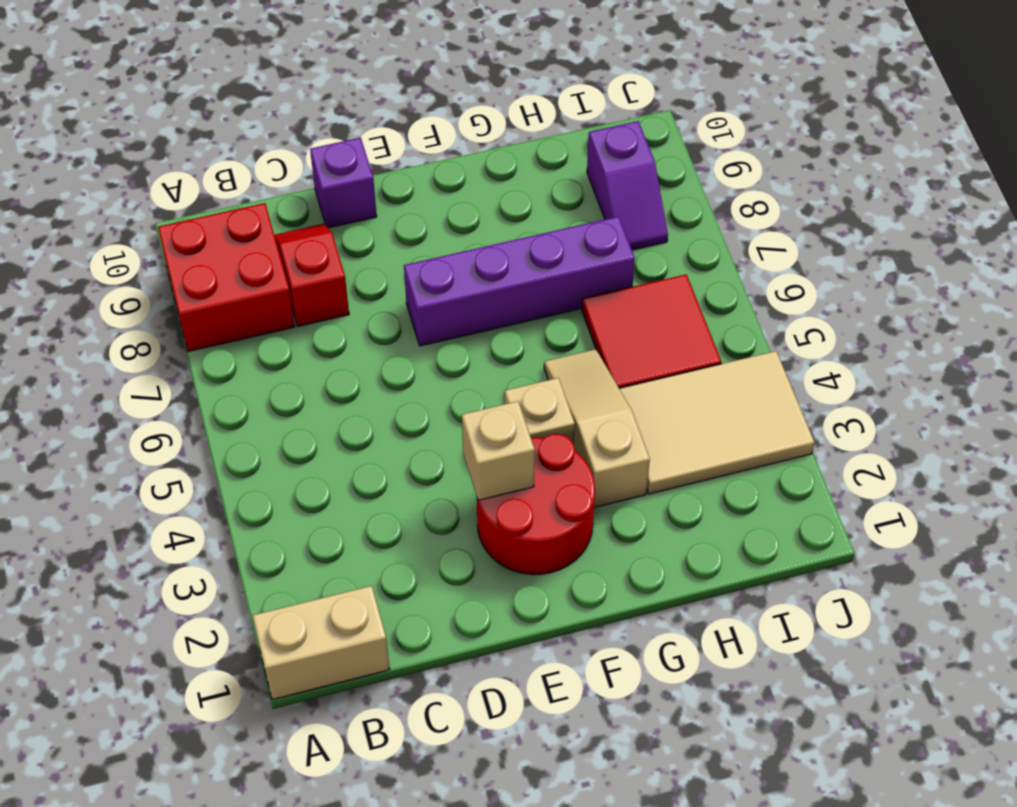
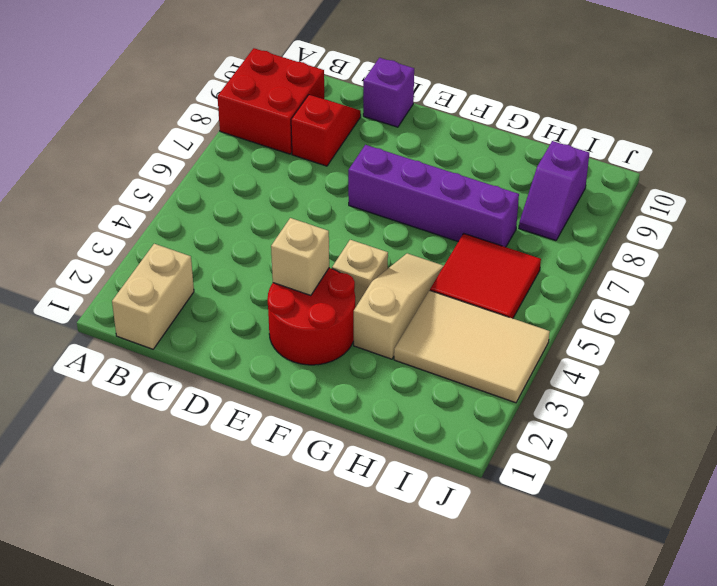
tan 1x2 brick [252,586,390,700] -> tan 1x2 brick turned to [112,244,194,349]

